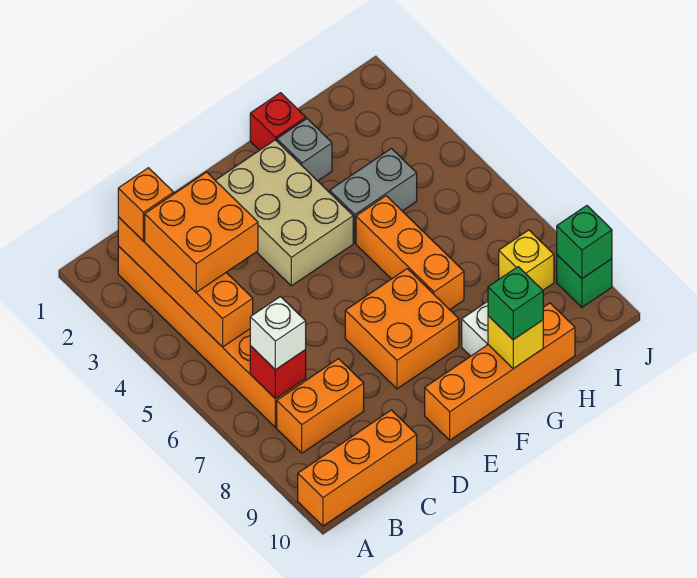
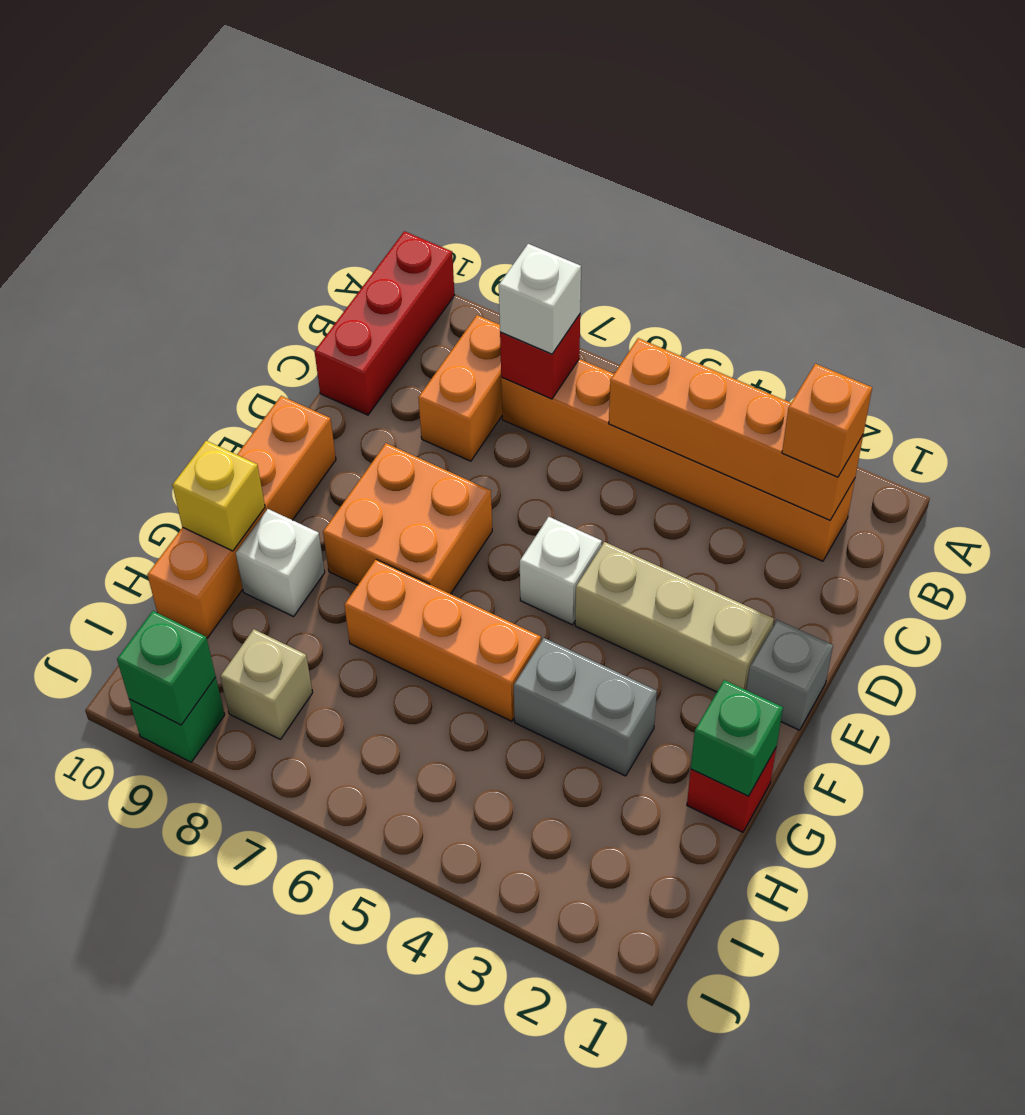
orange 1x3 brick [298,410,417,526] -> red 1x3 brick [314,231,454,415]
orange 2x2 brick [145,172,258,292] -> none
tan 2x3 brick [215,140,353,286] -> tan 1x3 brick [575,542,774,692]
none -> white 1x1 brick [520,517,602,625]
grey 1x1 brick [277,119,332,181] -> grey 1x1 brick moved to [747,620,833,730]
grey 1x2 brick [330,149,417,243] -> grey 1x2 brick turned to [514,638,657,776]
green 1x1 brick [488,267,543,340] -> green 1x1 brick moved to [691,680,783,796]
yellow 1x1 brick [499,230,554,290] -> tan 1x1 brick [220,629,313,739]

